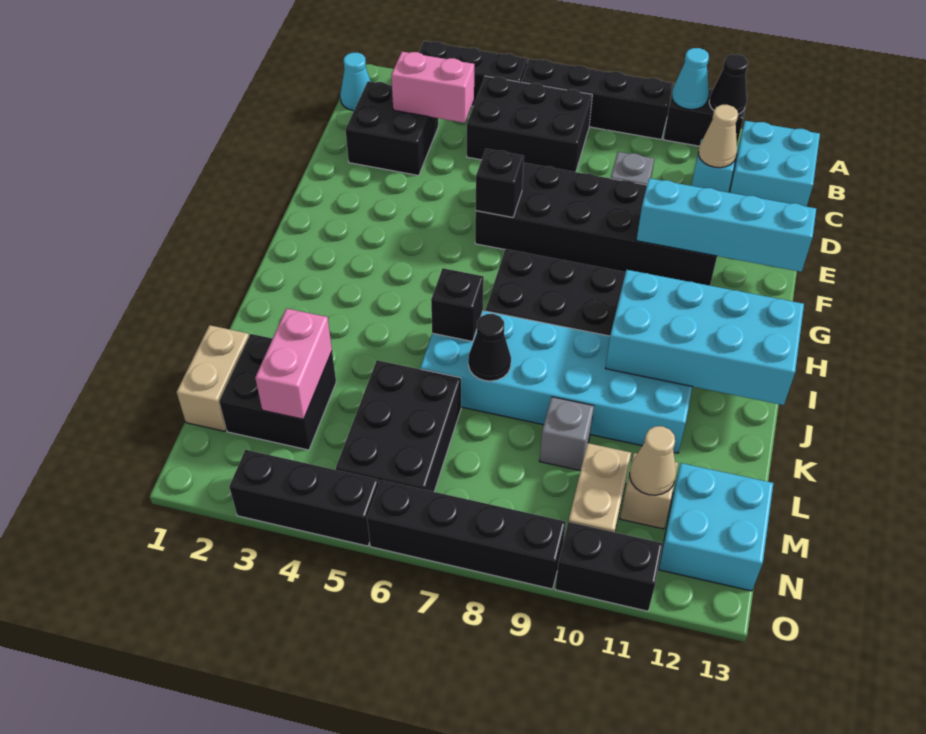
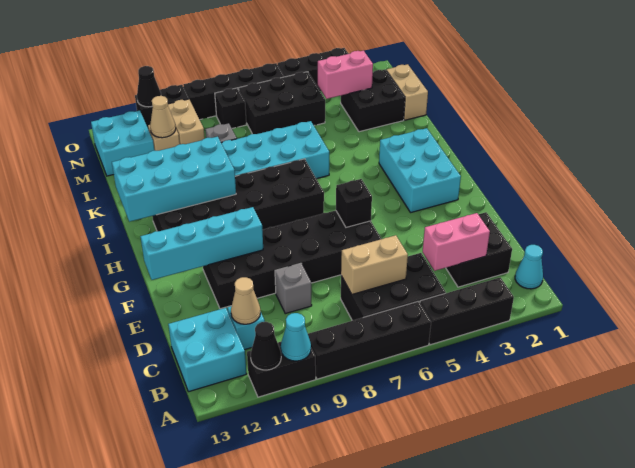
none -> tan 1x2 brick [341,235,408,294]
none -> cyan 2x3 brick [379,128,461,213]
black 1x1 brick [431,268,484,341] -> black 1x1 brick moved to [215,88,246,128]
black 1x1 cone [468,314,511,381] -> black 1x1 cone moved to [137,66,161,107]
pink 1x2 brick [255,309,332,419] -> pink 1x2 brick turned to [318,51,373,99]
black 2x3 brick [336,360,461,492] -> black 2x3 brick turned to [239,72,325,134]

